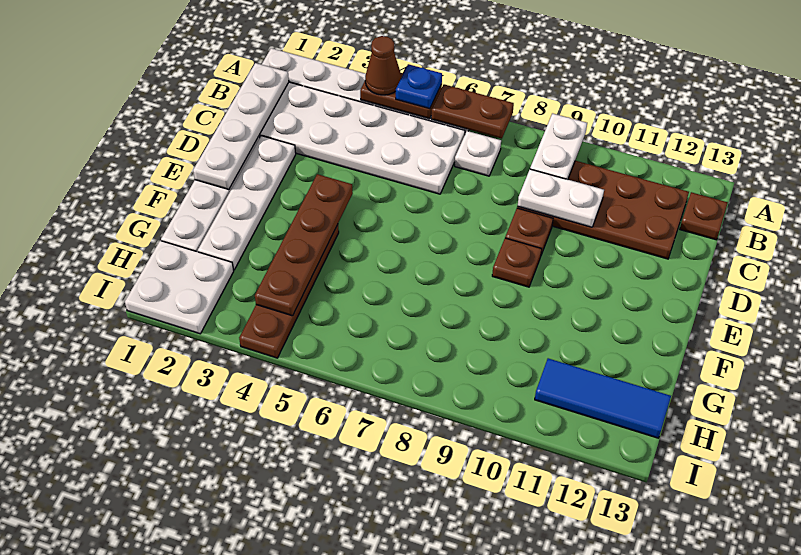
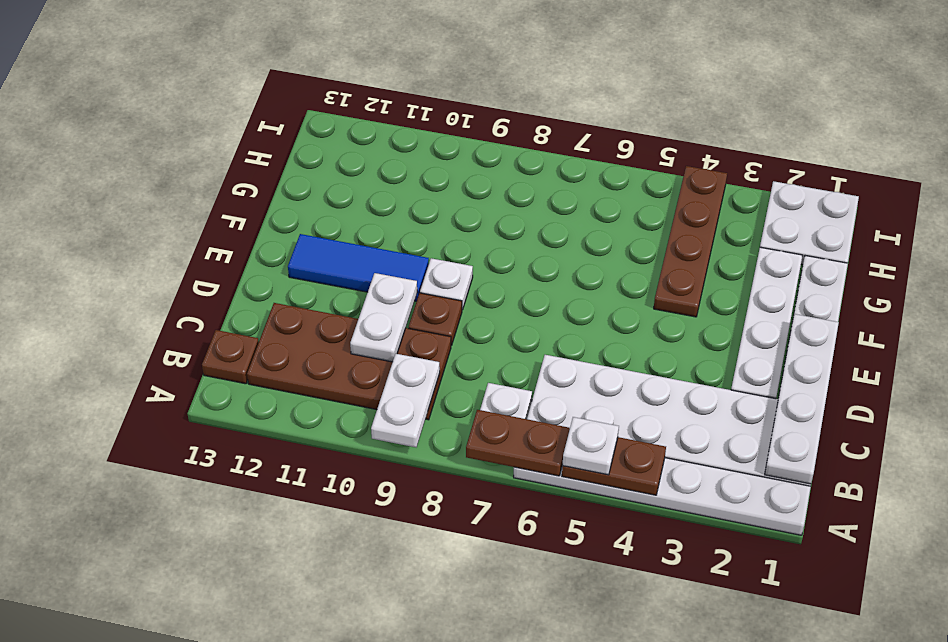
brown 1x1 cone [365,36,401,95] -> none
blue 1x1 plate [396,64,442,109] -> white 1x1 plate [563,417,619,475]
white 1x2 plate [518,169,604,227] -> white 1x2 plate turned to [350,273,417,362]
brown 1x4 plate [255,174,353,316] -> none
brown 1x1 plate [492,238,542,287] -> white 1x1 plate [420,258,473,310]
blue 1x3 tile [535,358,671,438] -> blue 1x3 tile moved to [288,234,429,301]

